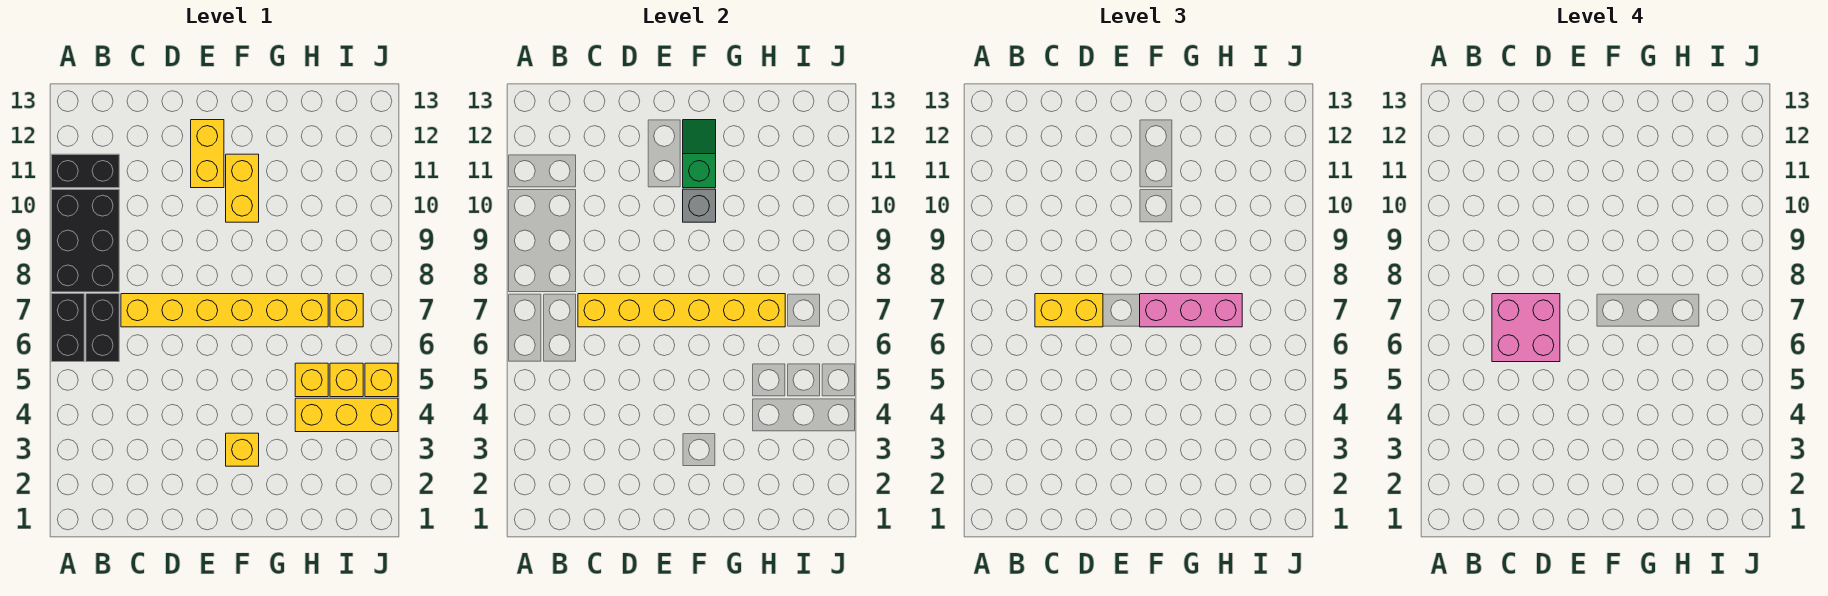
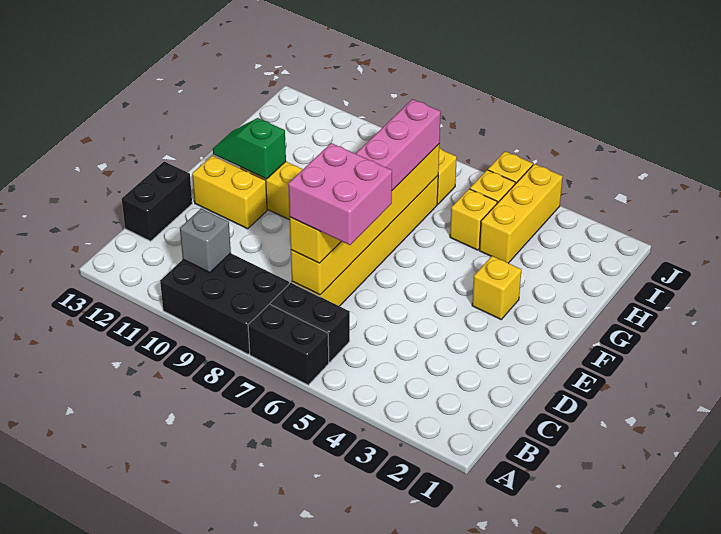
black 1x2 brick [51,154,119,188] -> black 1x2 brick moved to [122,162,192,241]
grey 1x1 brick [683,189,716,222] -> grey 1x1 brick moved to [180,208,231,273]

